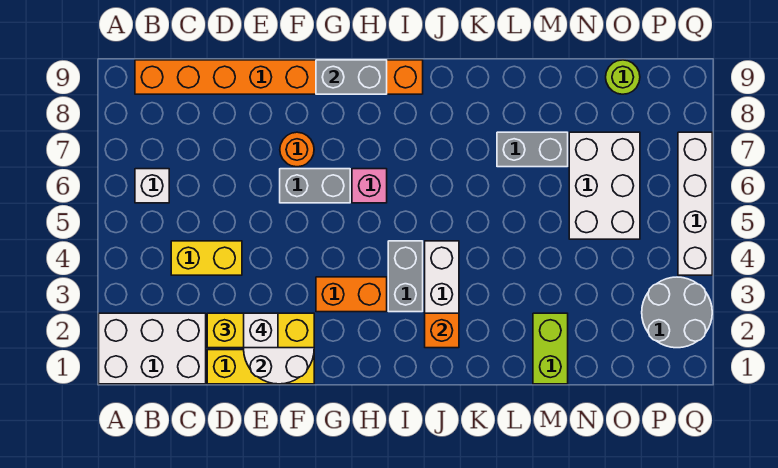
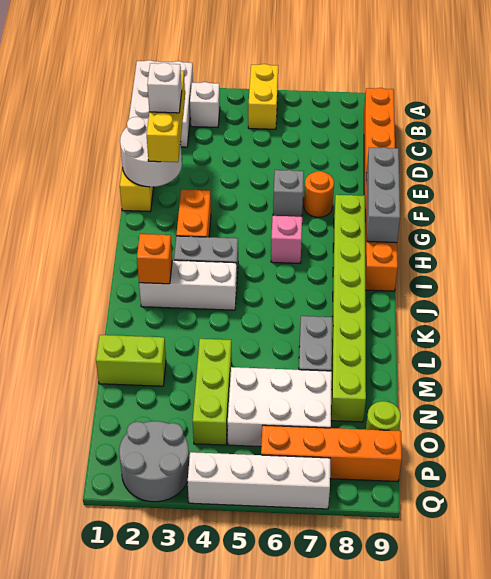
white 1x1 brick [135,169,169,203] -> white 1x1 brick moved to [190,82,220,128]
yellow 1x2 brick [171,241,242,275] -> yellow 1x2 brick moved to [248,64,278,129]
grey 1x2 brick [280,169,350,203] -> grey 1x1 brick [273,170,304,217]
none -> lime 1x8 brick [331,195,366,422]
grey 1x2 brick [316,60,387,94] -> grey 1x3 brick [366,147,400,243]
none -> lime 1x3 brick [193,339,232,445]
none -> orange 1x4 brick [261,425,402,482]

